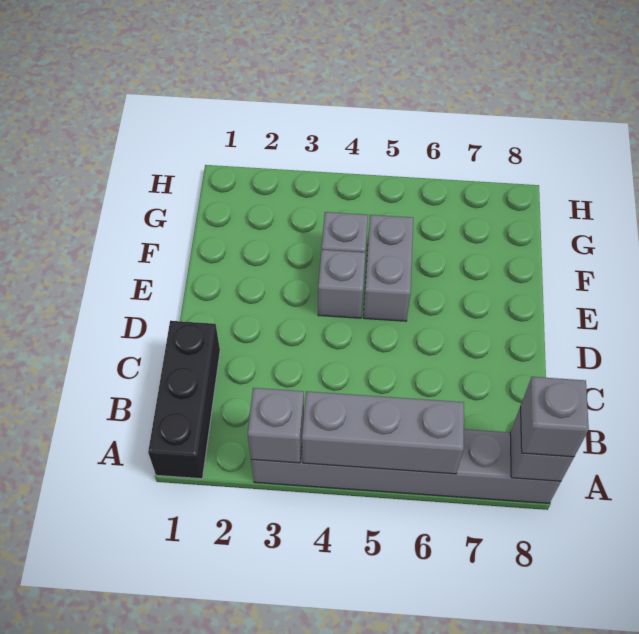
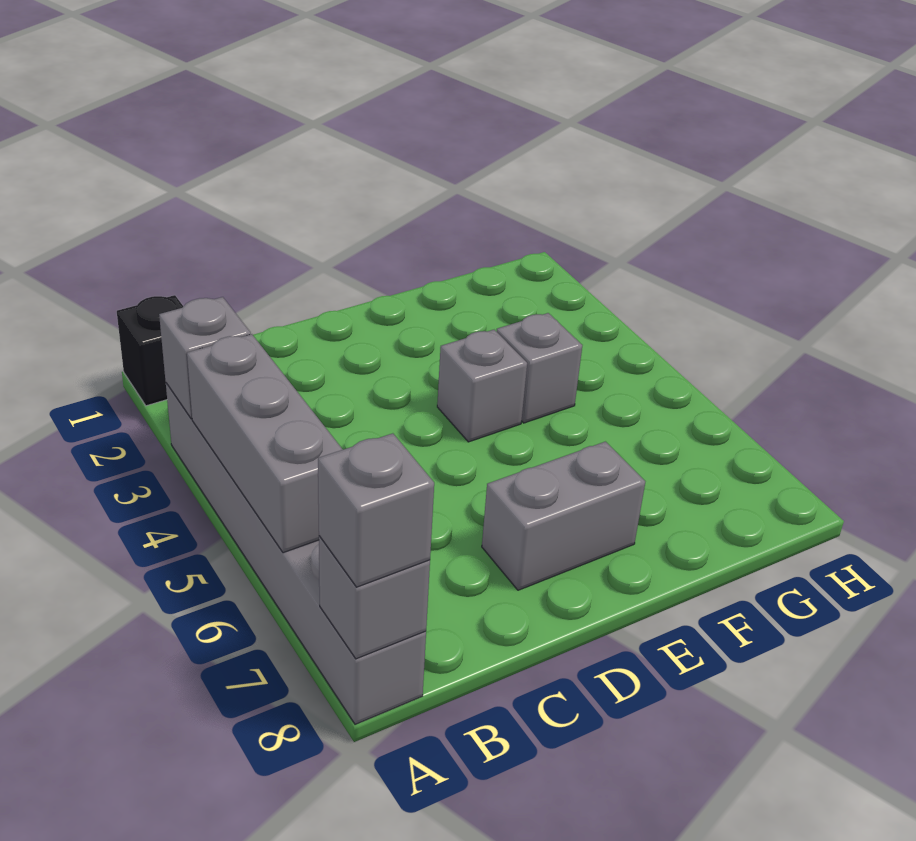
black 1x3 brick [148,321,220,479] -> black 1x1 brick [117,295,183,406]
grey 1x2 brick [363,215,413,321] -> grey 1x2 brick moved to [482,442,645,590]

